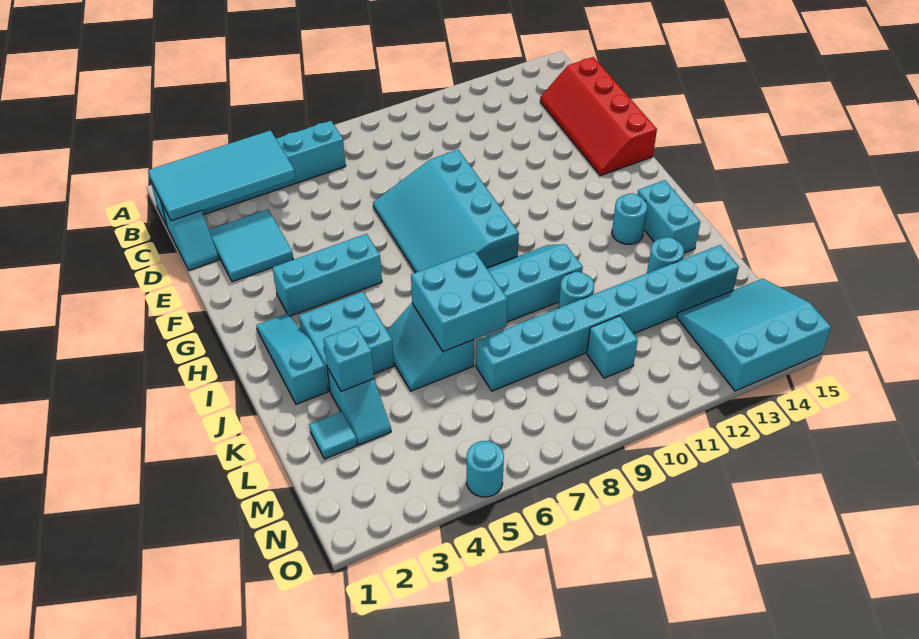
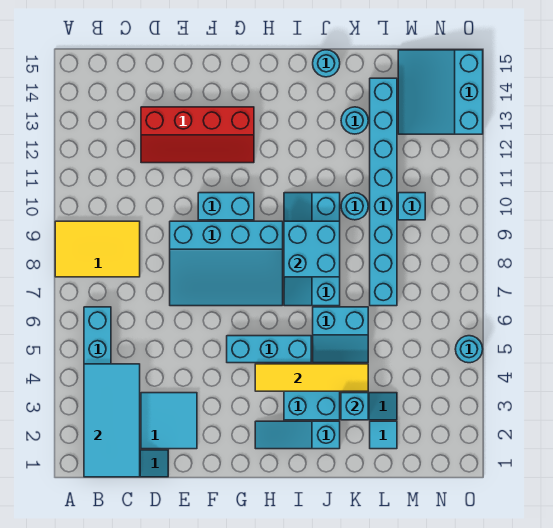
none -> yellow 2x3 tile [55,221,140,277]
red 2x4 slope [540,57,657,176] -> red 2x4 slope moved to [141,107,254,163]
cyan 1x3 brick [273,234,382,316] -> cyan 1x3 brick turned to [227,336,311,363]
none -> yellow 1x4 tile [255,364,368,391]
cyan 1x1 round brick [612,193,647,244] -> cyan 1x1 round brick moved to [313,50,340,77]
cyan 1x2 brick [637,180,700,253] -> cyan 1x2 brick moved to [198,193,254,220]
cyan 2x2 brick [411,251,508,352] -> cyan 2x2 brick moved to [284,221,340,277]

